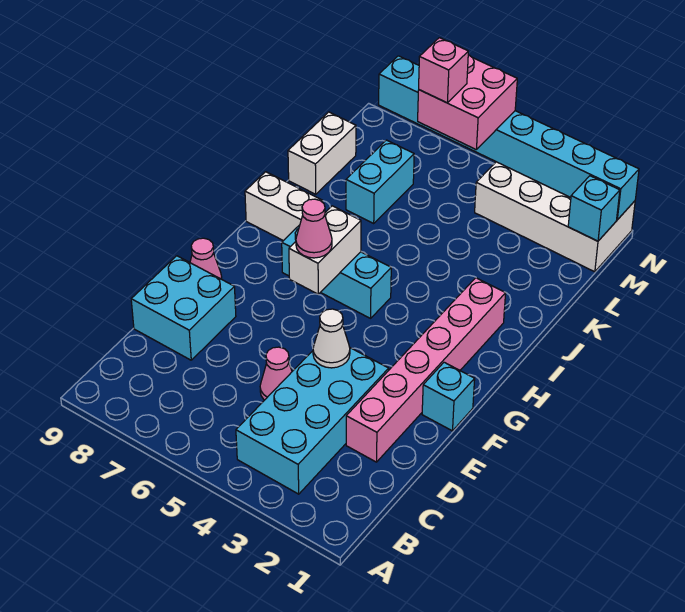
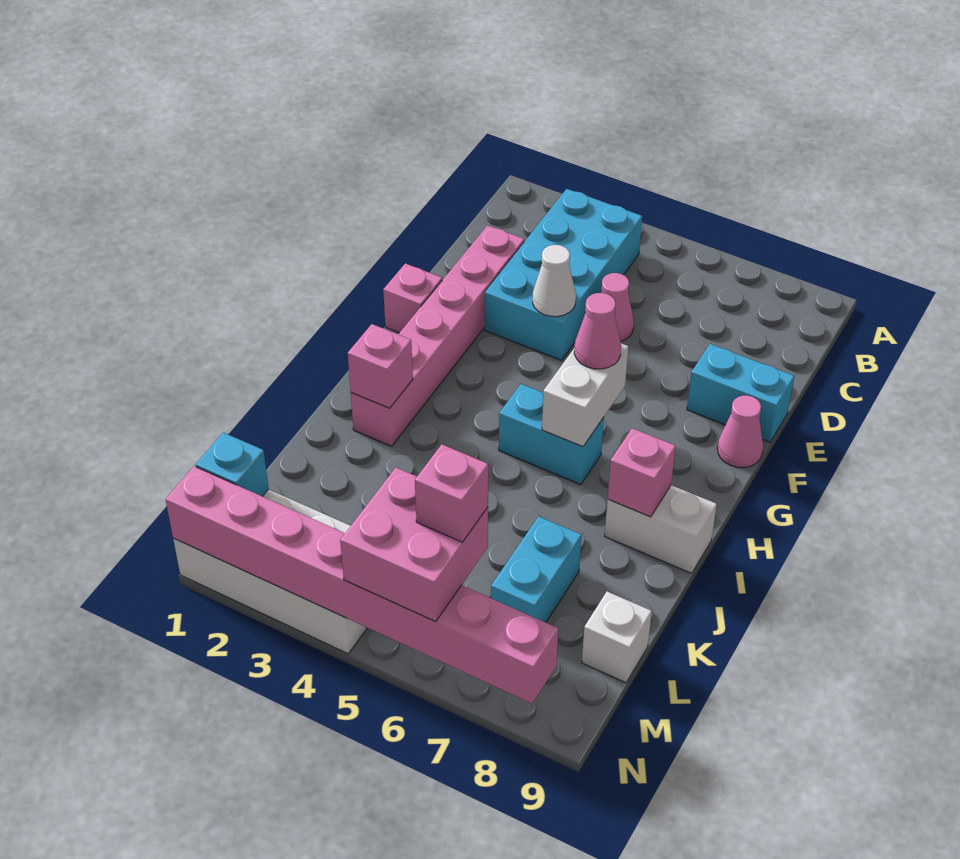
cyan 2x2 brick [131,256,236,360] -> cyan 1x2 brick [687,344,794,442]
cyan 1x1 brick [422,362,475,431] -> pink 1x1 brick [383,263,442,333]
cyan 1x3 brick [282,225,391,318] -> cyan 1x2 brick [499,384,604,485]
none -> pink 1x1 brick [348,324,413,408]
none -> pink 1x1 brick [608,428,676,517]
white 1x2 brick [288,112,356,194] -> white 1x1 brick [582,592,652,683]
cyan 1x8 brick [379,56,639,220] -> pink 1x8 brick [166,466,558,704]

